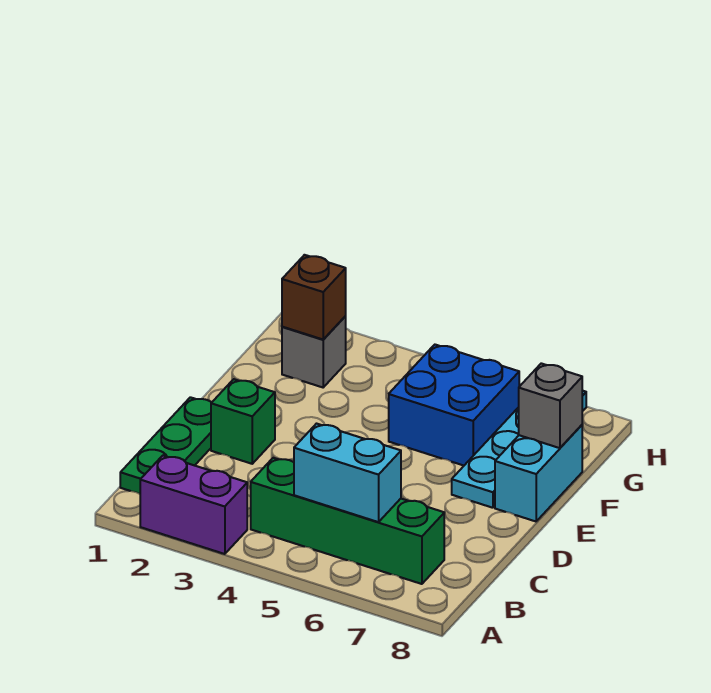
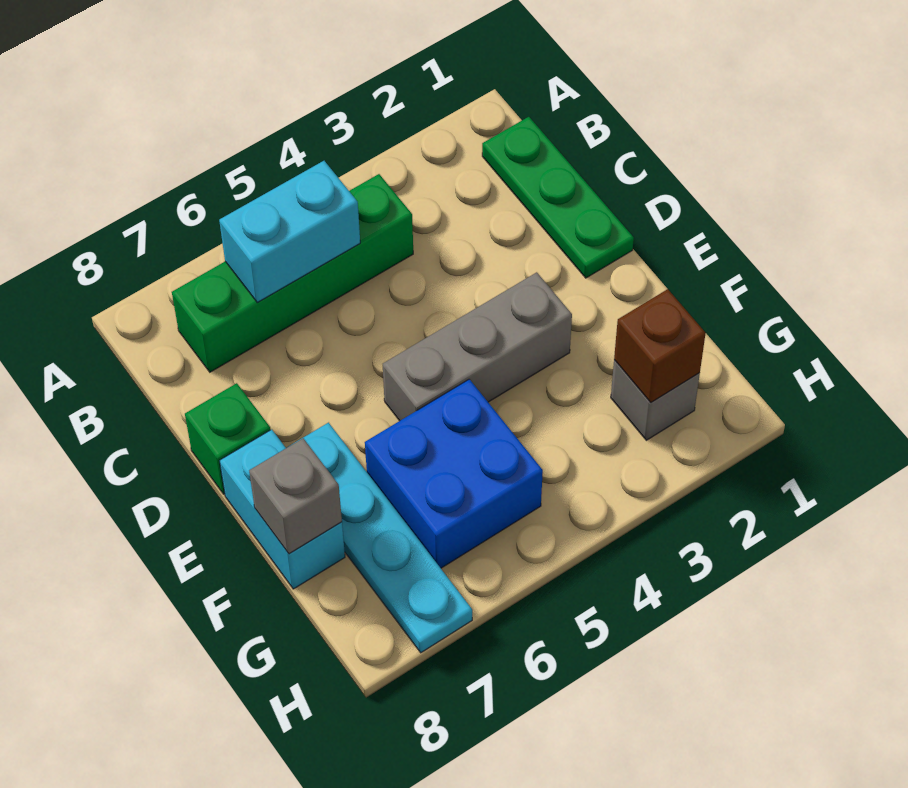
purple 1x2 brick [140,456,247,554] -> none
green 1x1 brick [211,379,275,464] -> green 1x1 brick moved to [185,383,270,494]
none -> grey 1x3 brick [383,272,572,421]

